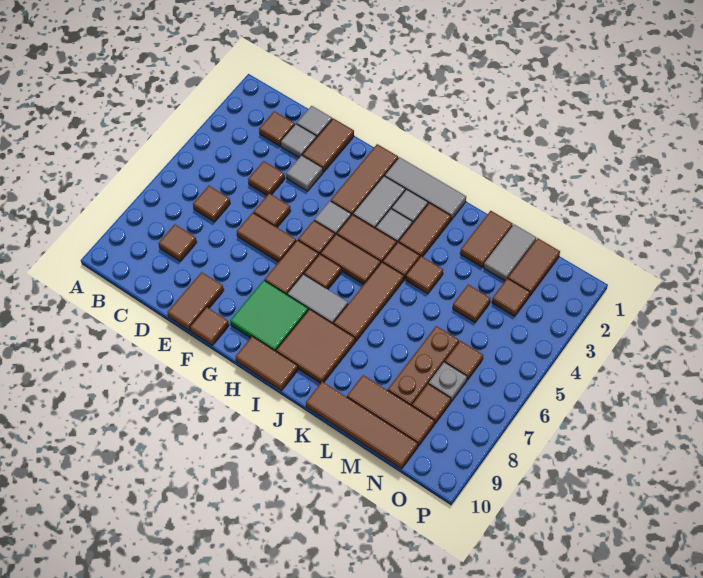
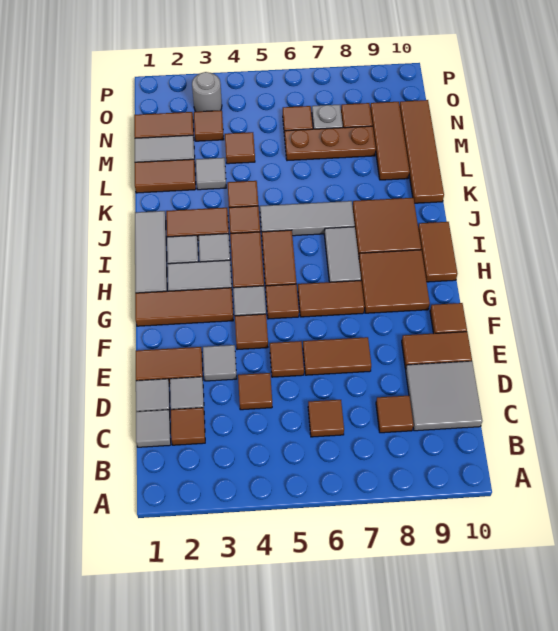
none -> grey 1x1 tile [136,410,171,447]
none -> grey 2x2 tile [406,361,482,431]
brown 1x2 tile [237,213,296,262] -> brown 1x2 tile turned to [303,337,371,375]
green 2x2 tile [230,280,308,351] -> brown 2x2 tile [359,250,430,313]
brown 1x1 tile [304,254,342,289] -> brown 1x1 tile moved to [235,314,268,350]
brown 1x3 tile [333,262,404,341] -> grey 1x3 tile [260,201,355,236]
none -> grey 1x1 tile [196,158,226,190]
none -> grey 1x1 round brick [192,72,222,112]

